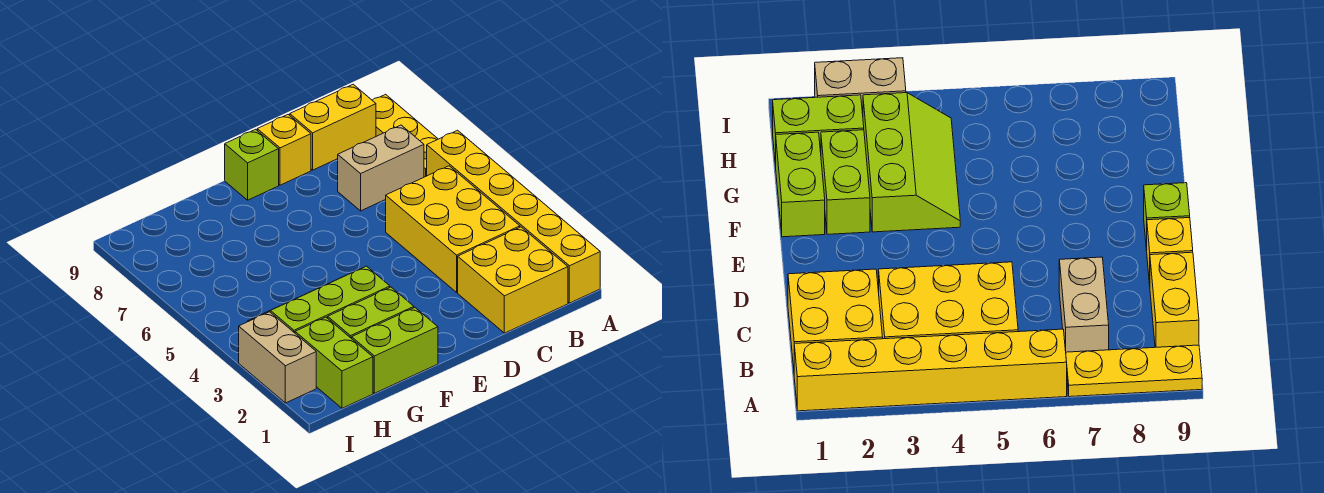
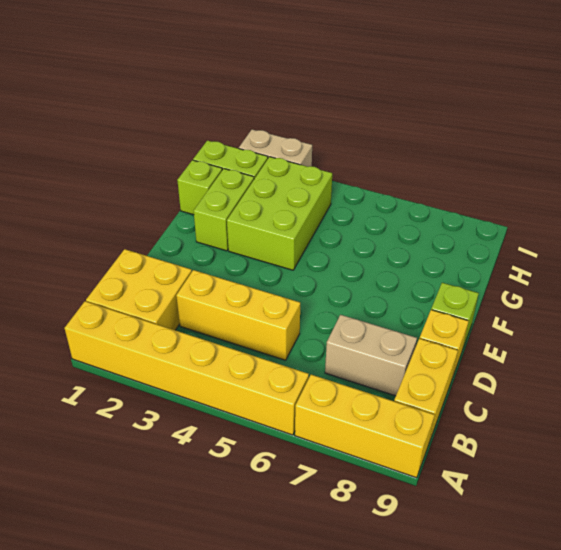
yellow 1x3 plate [372,94,438,177] -> yellow 1x3 brick [295,375,435,478]
yellow 2x3 brick [386,166,520,292] -> yellow 1x3 brick [176,270,300,360]
tan 1x2 brick [338,125,424,211] -> tan 1x2 brick turned to [325,315,417,396]
lime 1x2 brick [352,308,438,393] -> lime 1x1 brick [177,160,222,215]
lime 2x3 slope [247,266,390,333] -> lime 2x3 brick [227,157,332,270]

